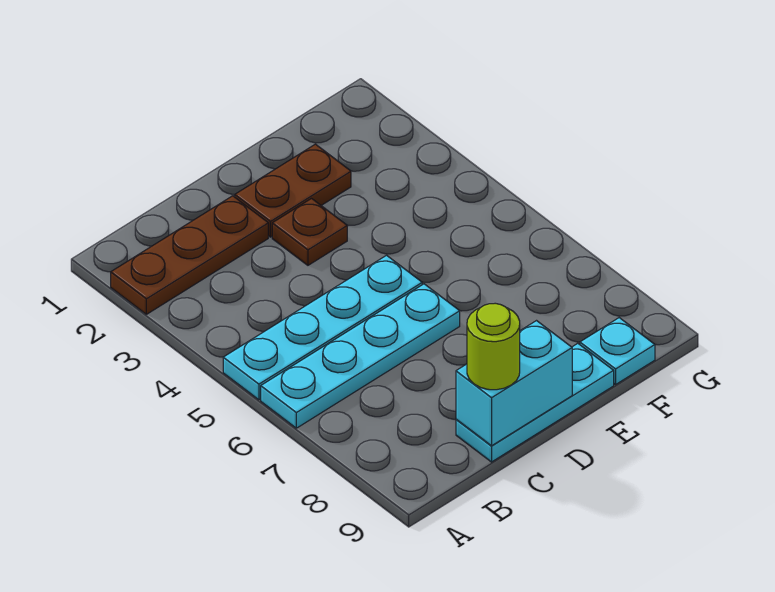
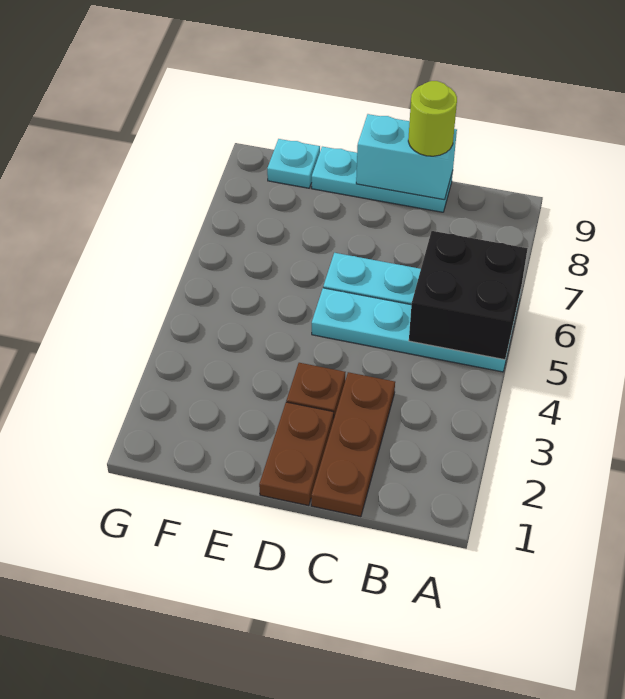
brown 1x3 plate [111,196,268,314] -> brown 1x3 plate turned to [311,372,395,517]
none -> black 2x2 brick [409,231,528,360]
brown 1x2 plate [235,144,351,237] -> brown 1x2 plate turned to [259,402,334,506]

